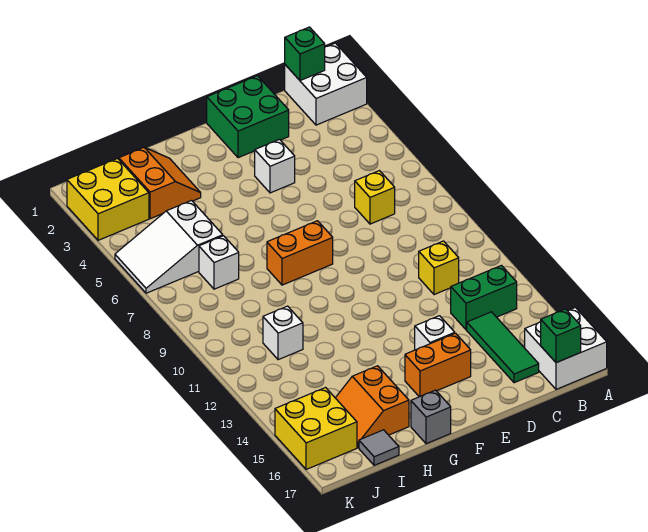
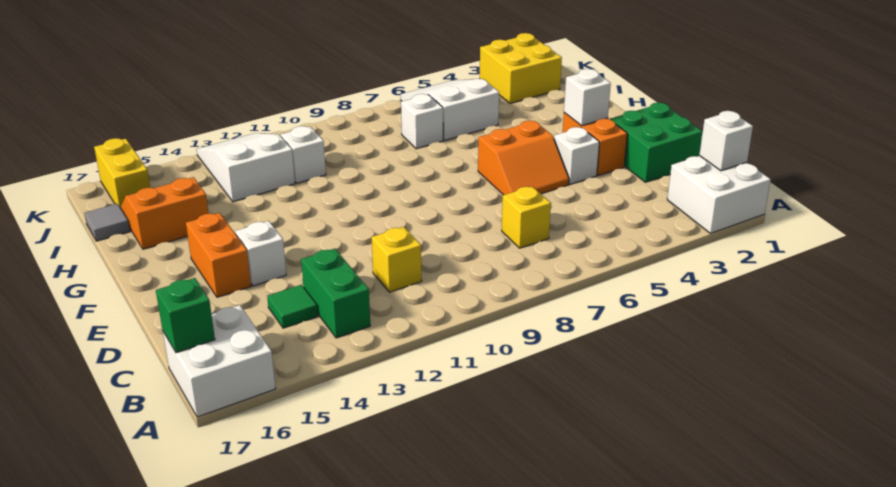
green 1x1 brick [285,27,325,81] -> white 1x1 brick [700,111,753,171]
green 1x3 tile [467,312,539,383] -> green 1x1 tile [267,285,318,328]
none -> white 1x1 brick [564,69,611,126]
orange 1x2 brick [267,221,333,285] -> orange 1x2 brick moved to [563,113,627,175]
grey 1x1 brick [411,390,451,444] -> none
orange 2x2 slope [119,147,201,219] -> orange 2x2 slope moved to [478,121,569,195]
none -> white 2x3 slope [196,133,295,202]
yellow 2x2 brick [275,388,357,469] -> yellow 1x2 brick [94,138,150,207]

